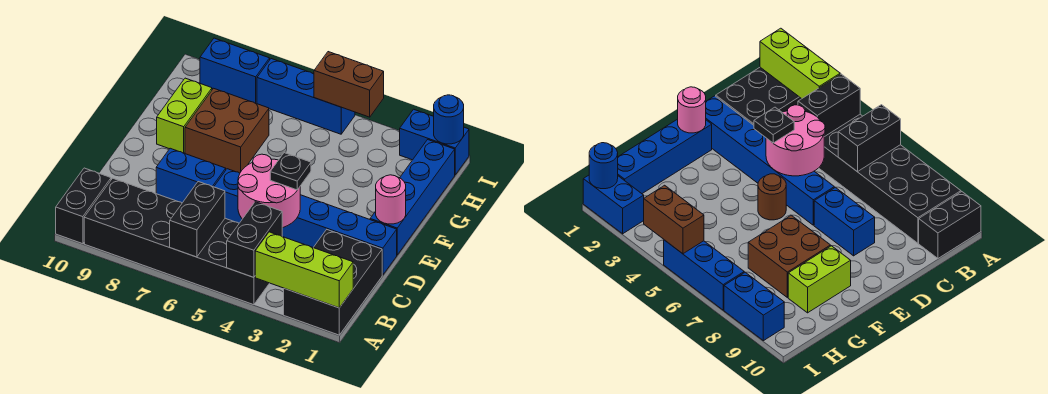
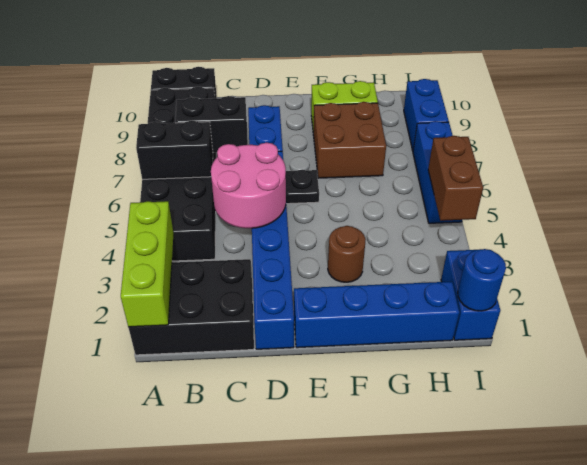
black 1x2 brick [227,202,282,277] -> black 1x2 brick moved to [175,96,248,152]
black 1x1 plate [270,153,311,190] -> black 1x1 plate moved to [286,170,319,204]
pink 1x1 round brick [376,175,406,224] -> none
brown 1x1 round brick [758,174,786,220] -> brown 1x1 round brick moved to [328,226,366,282]

